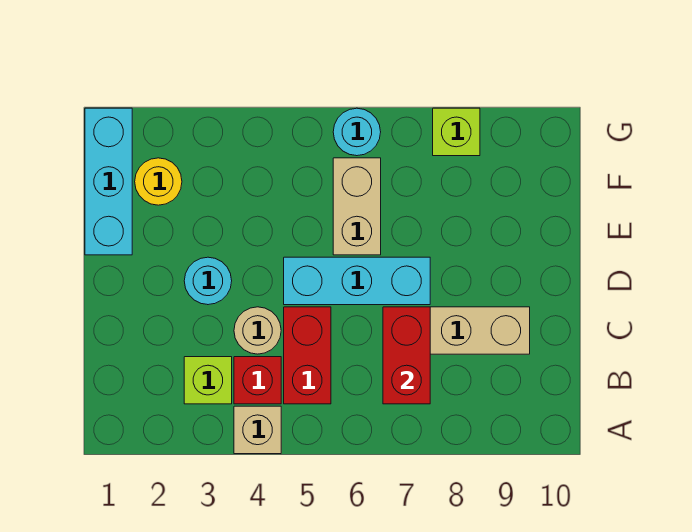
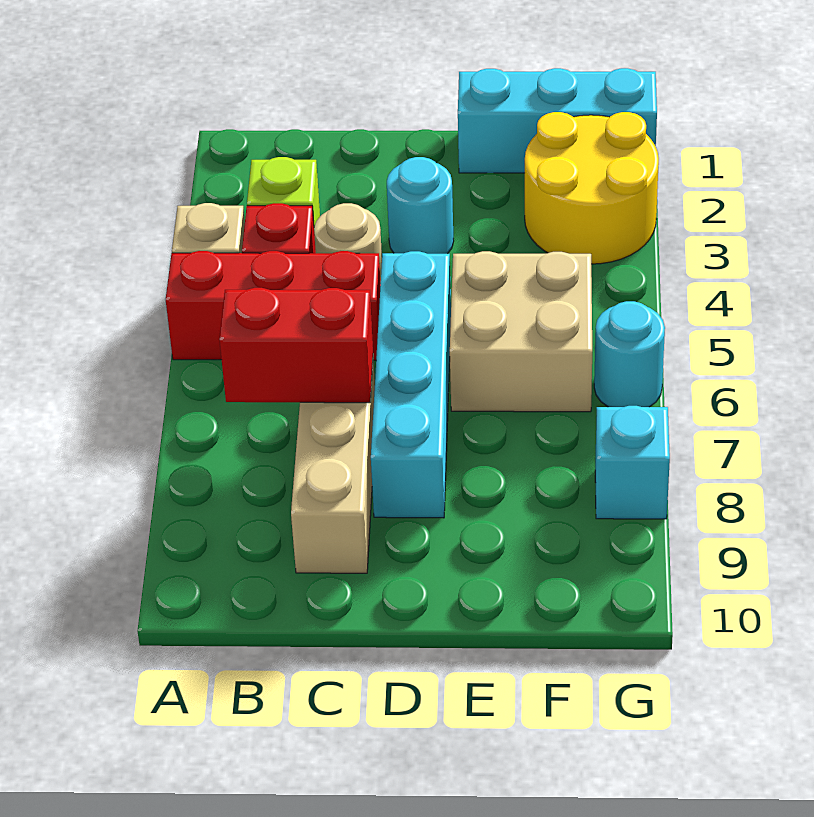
red 1x2 brick [284,307,331,404] -> red 1x3 brick [166,251,381,360]
cyan 1x3 brick [284,257,430,305] -> cyan 1x4 brick [371,251,451,518]
tan 1x2 brick [333,158,381,255] -> tan 2x2 brick [450,251,592,412]
yellow 1x1 round brick [135,158,182,205] -> yellow 2x2 round brick [525,112,659,264]
lime 1x1 brick [433,108,480,156] -> cyan 1x1 brick [595,406,670,519]

